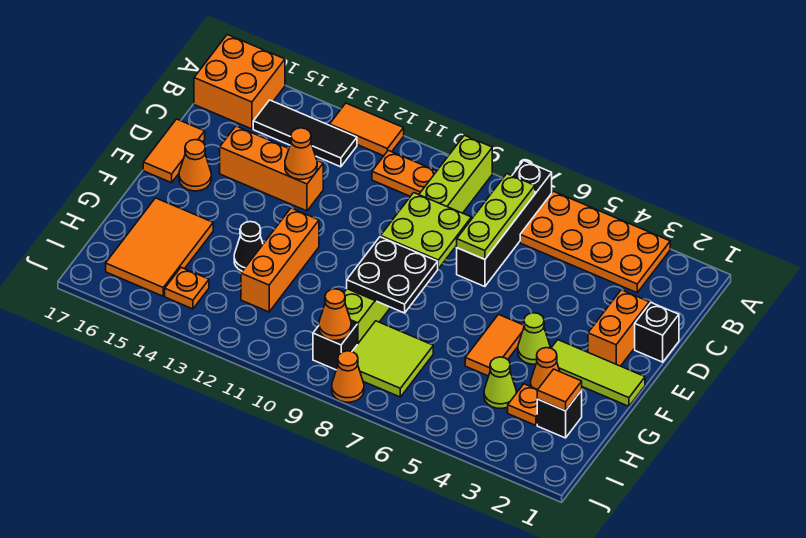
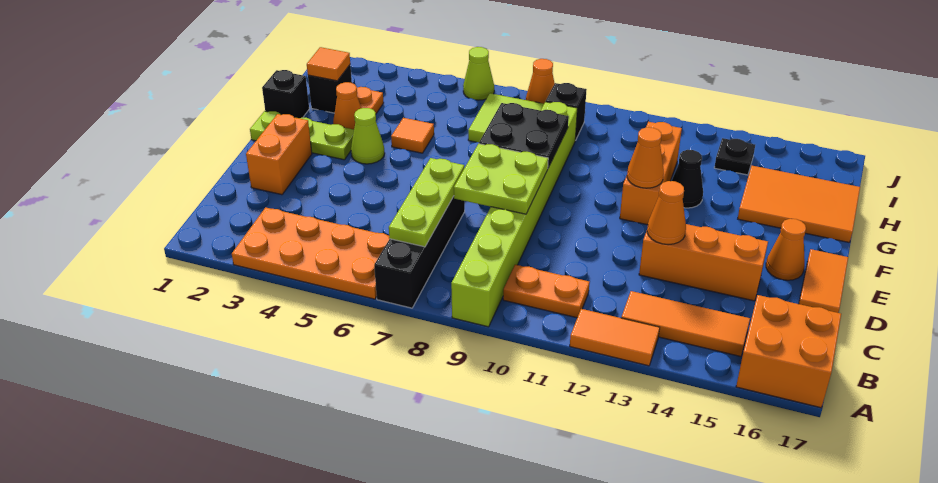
black 1x3 tile [253,100,357,167] -> orange 1x3 tile [621,291,750,356]
black 1x1 brick [635,303,679,362] -> black 1x1 brick moved to [262,70,309,118]
lime 1x3 tile [552,340,645,406] -> lime 1x3 plate [250,111,354,160]
orange 1x2 tile [465,315,524,376] -> orange 1x1 tile [391,118,434,153]
orange 2x3 tile [106,198,213,296] -> orange 2x3 tile turned to [738,166,860,243]
lime 1x1 cone [484,357,516,408] -> lime 1x1 cone moved to [463,47,494,100]
orange 1x1 cone [319,289,351,340] -> orange 1x1 cone moved to [627,127,664,188]
orange 1x1 plate [165,268,209,309] -> black 1x1 plate [714,138,755,175]

